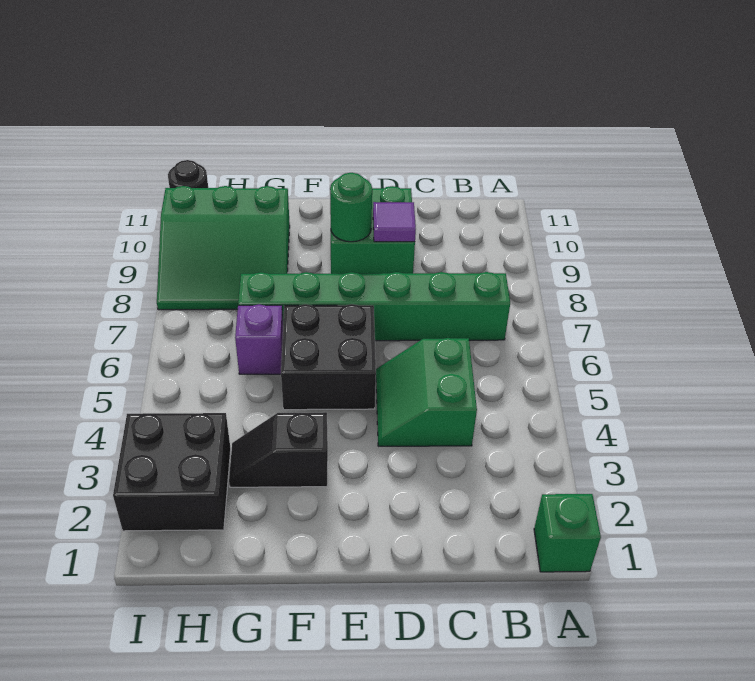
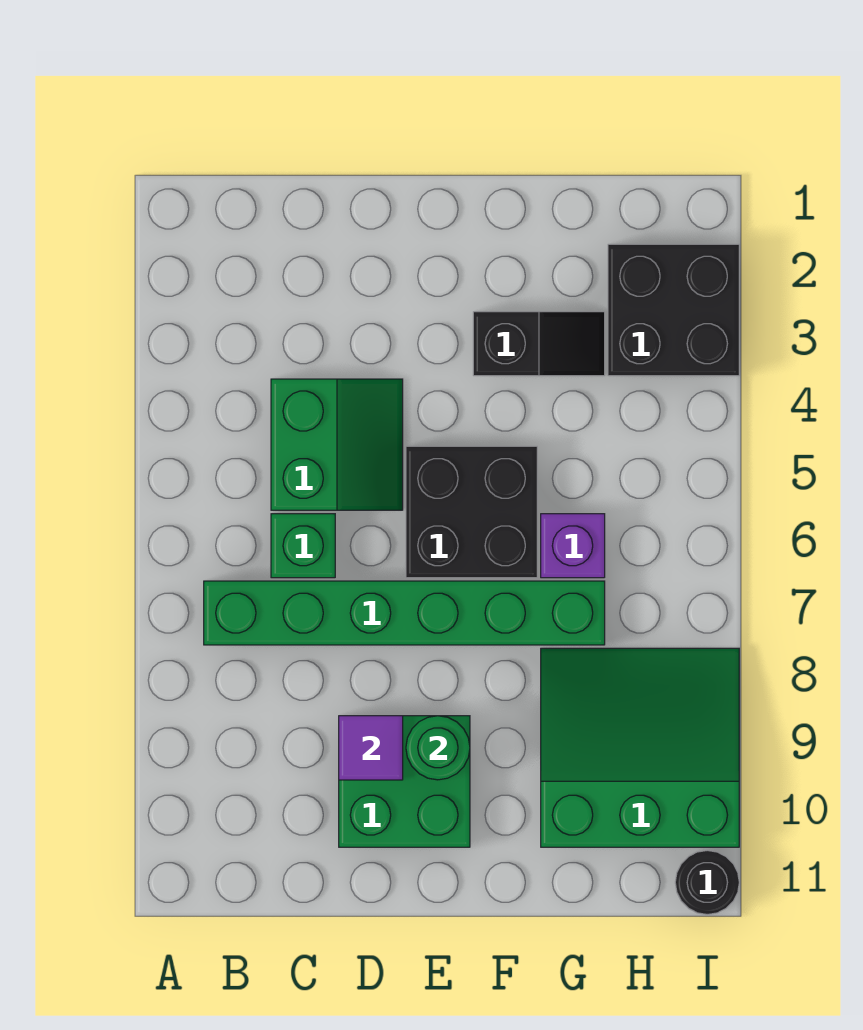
green 1x1 brick [534,494,601,572] -> green 1x1 brick moved to [271,514,335,578]

